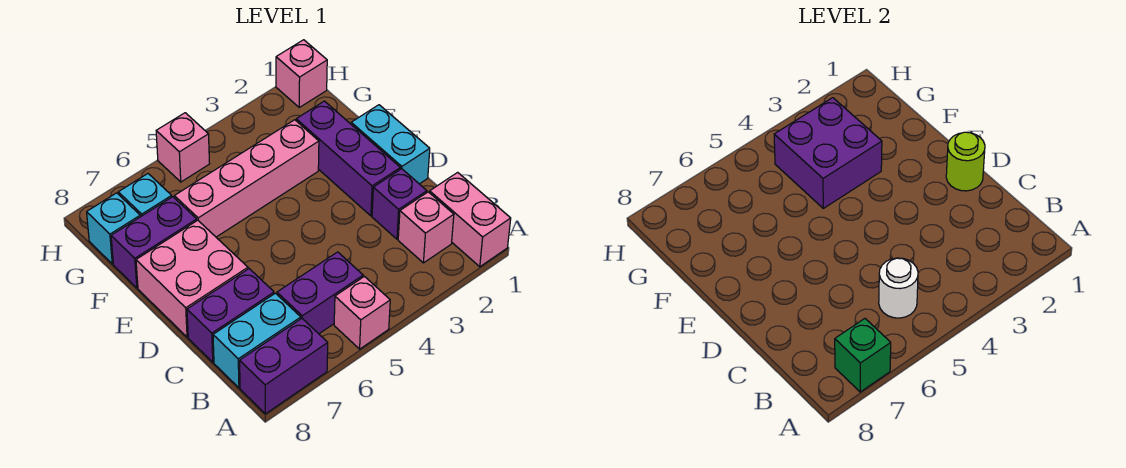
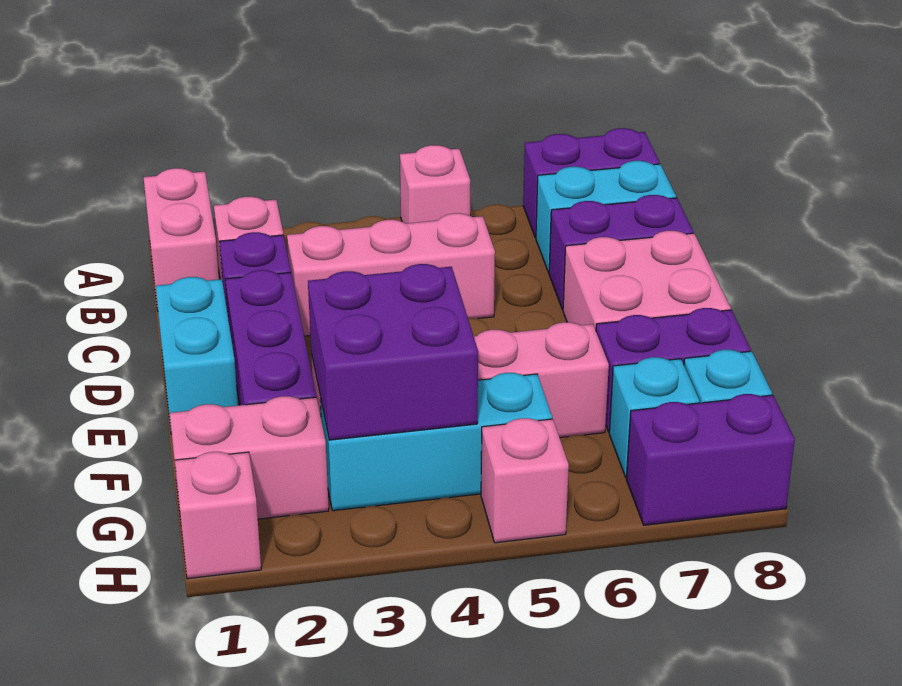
green 1x1 brick [835,319,891,392] -> none
purple 1x2 brick [277,252,363,334] -> purple 1x2 brick moved to [626,394,795,525]
white 1x1 round brick [879,258,918,318] -> none
none -> pink 1x3 brick [287,213,495,336]
lime 1x1 round brick [946,132,985,191] -> none
none -> pink 1x2 brick [170,396,329,519]
none -> cyan 1x3 brick [320,373,552,511]

